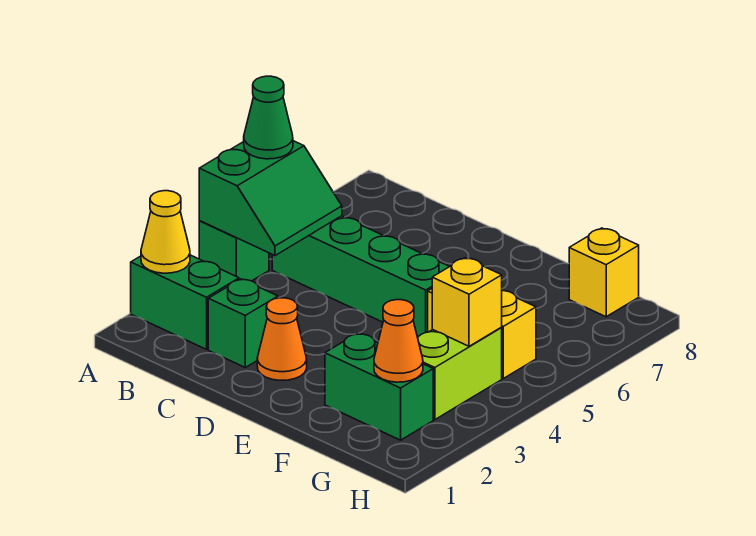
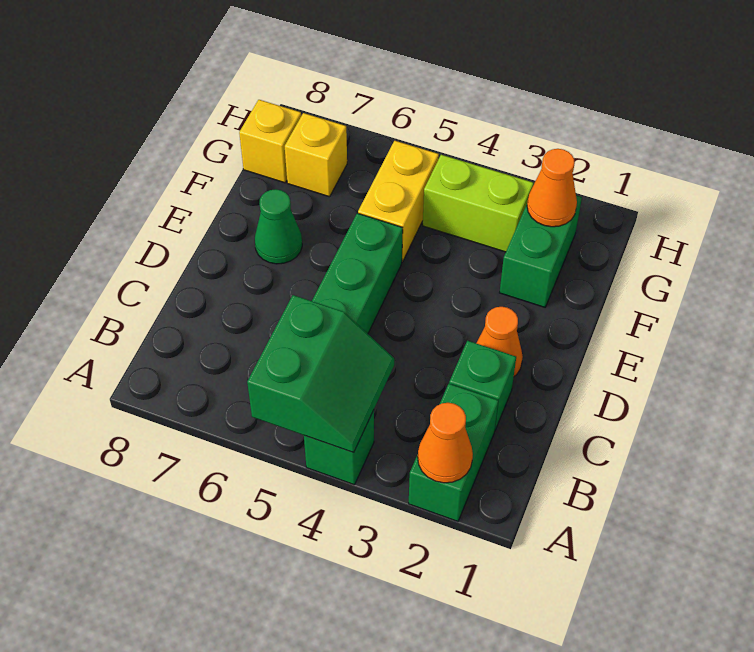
yellow 1x1 cone [141,191,190,273] -> orange 1x1 cone [418,403,473,483]
green 2x2 slope [199,141,342,256] -> green 2x2 slope turned to [247,295,394,453]
green 1x1 cone [244,76,293,159] -> green 1x1 cone moved to [255,189,302,264]
yellow 1x1 brick [432,258,502,346] -> yellow 1x1 brick moved to [285,113,347,197]

